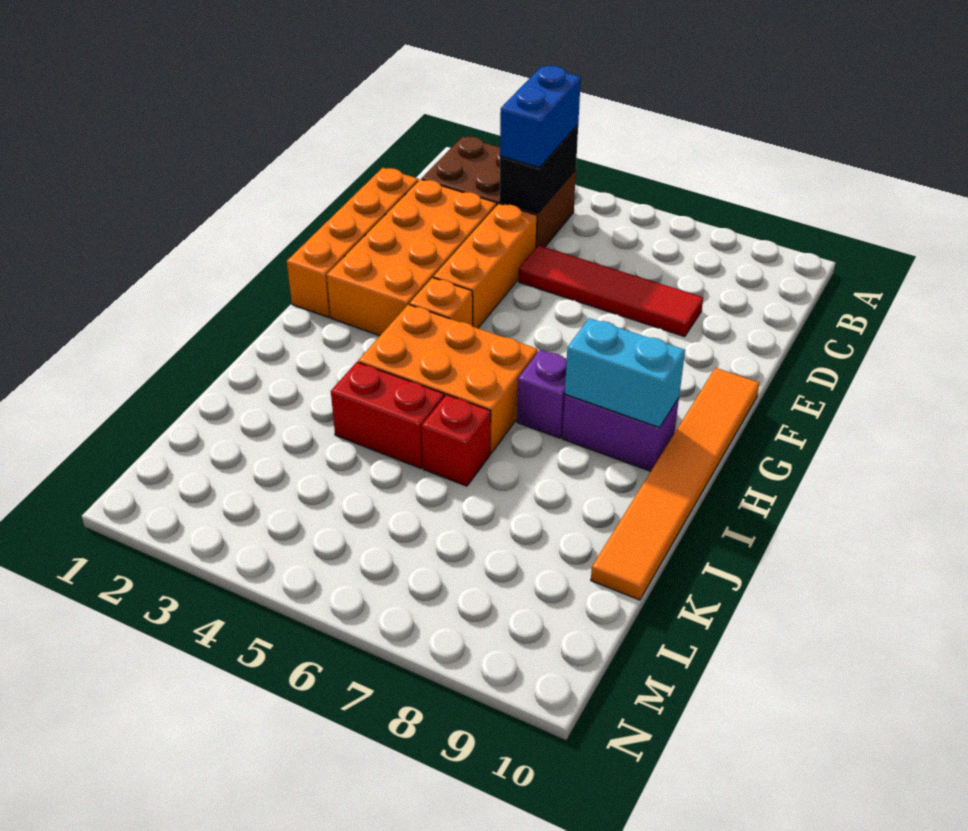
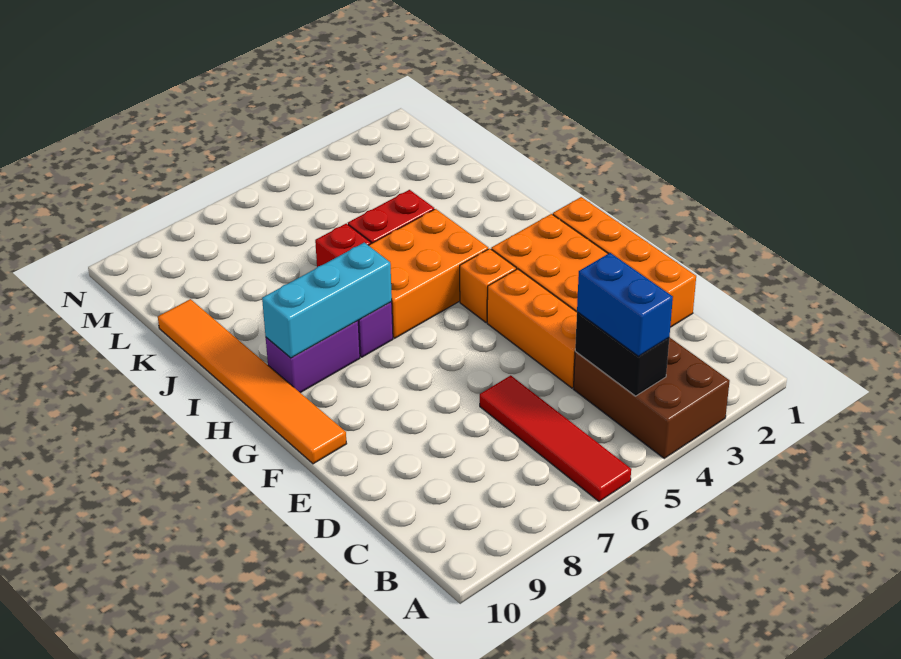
brown 2x3 brick [422,137,576,247] -> brown 2x3 brick turned to [574,337,730,458]
red 1x4 tile [519,245,703,337] -> red 1x4 tile turned to [480,375,631,502]
cyan 1x2 brick [565,318,685,428] -> cyan 1x3 brick [262,243,392,358]

